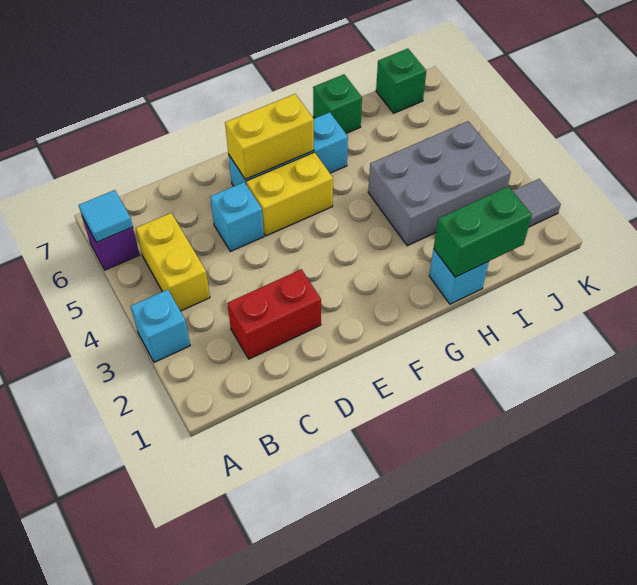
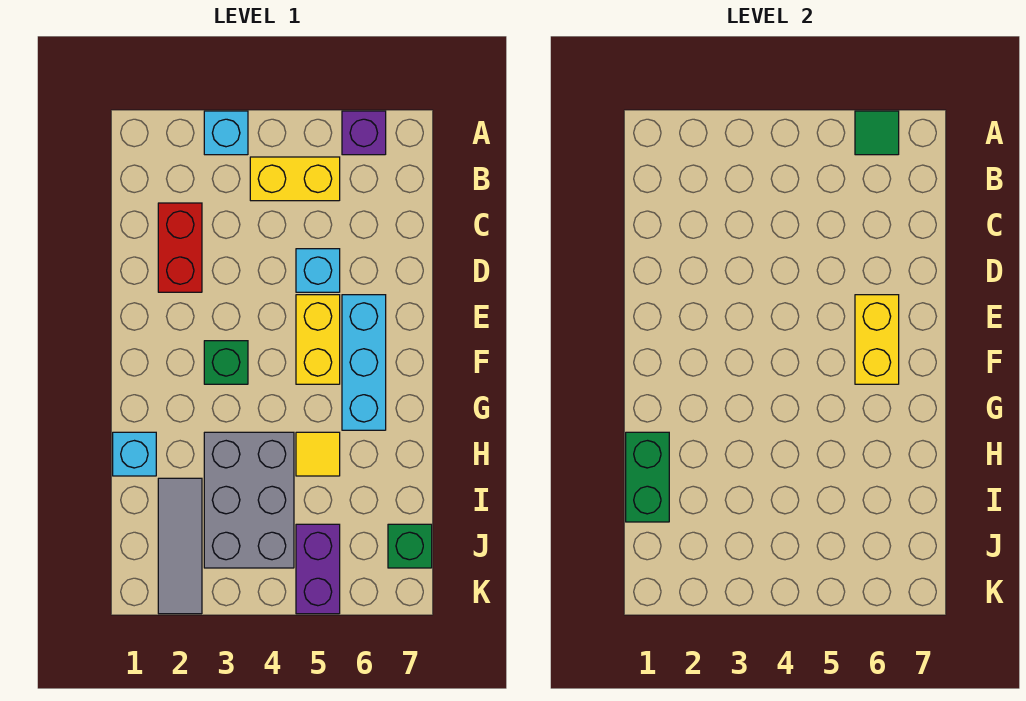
cyan 1x1 tile [79,190,133,242] -> green 1x1 tile [855,111,899,155]
none -> yellow 1x1 tile [296,432,340,476]
green 1x1 brick [313,74,362,133] -> green 1x1 brick moved to [204,341,248,384]
none -> purple 1x2 brick [296,524,340,614]

